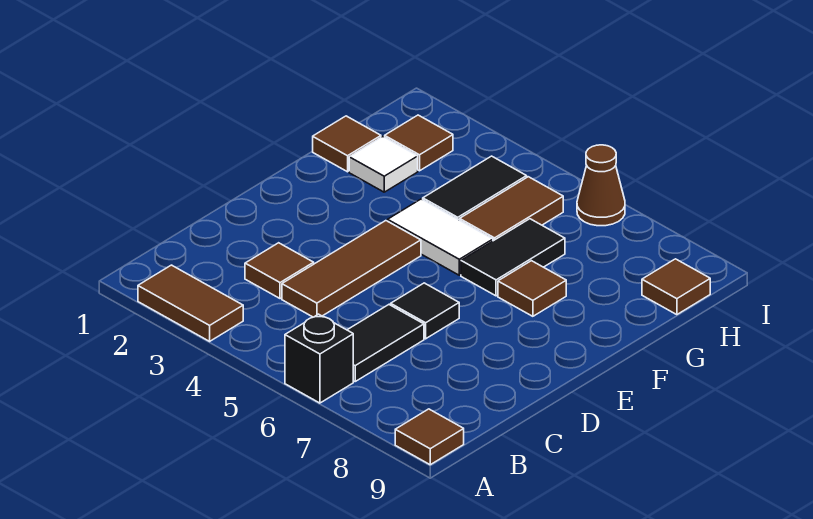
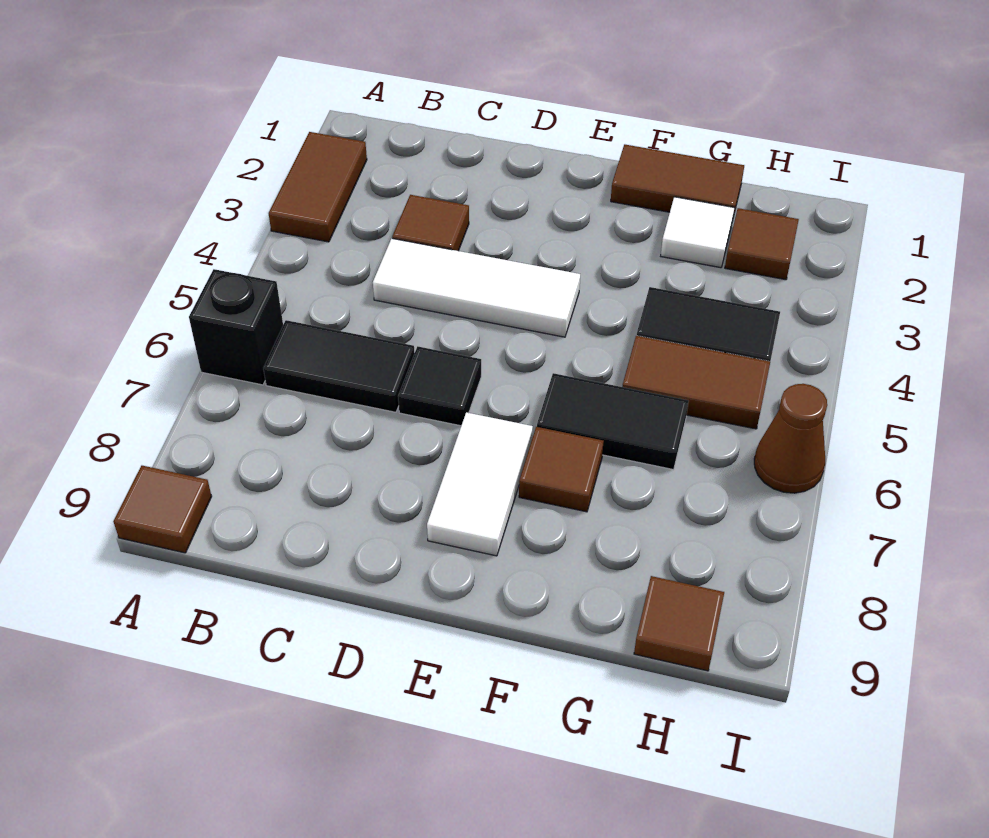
brown 1x3 tile [282,221,421,317] -> white 1x3 tile [373,239,580,337]
white 1x2 tile [388,199,493,275] -> white 1x2 tile moved to [427,412,533,556]
brown 1x1 tile [313,116,381,172] -> brown 1x2 tile [611,144,744,217]

